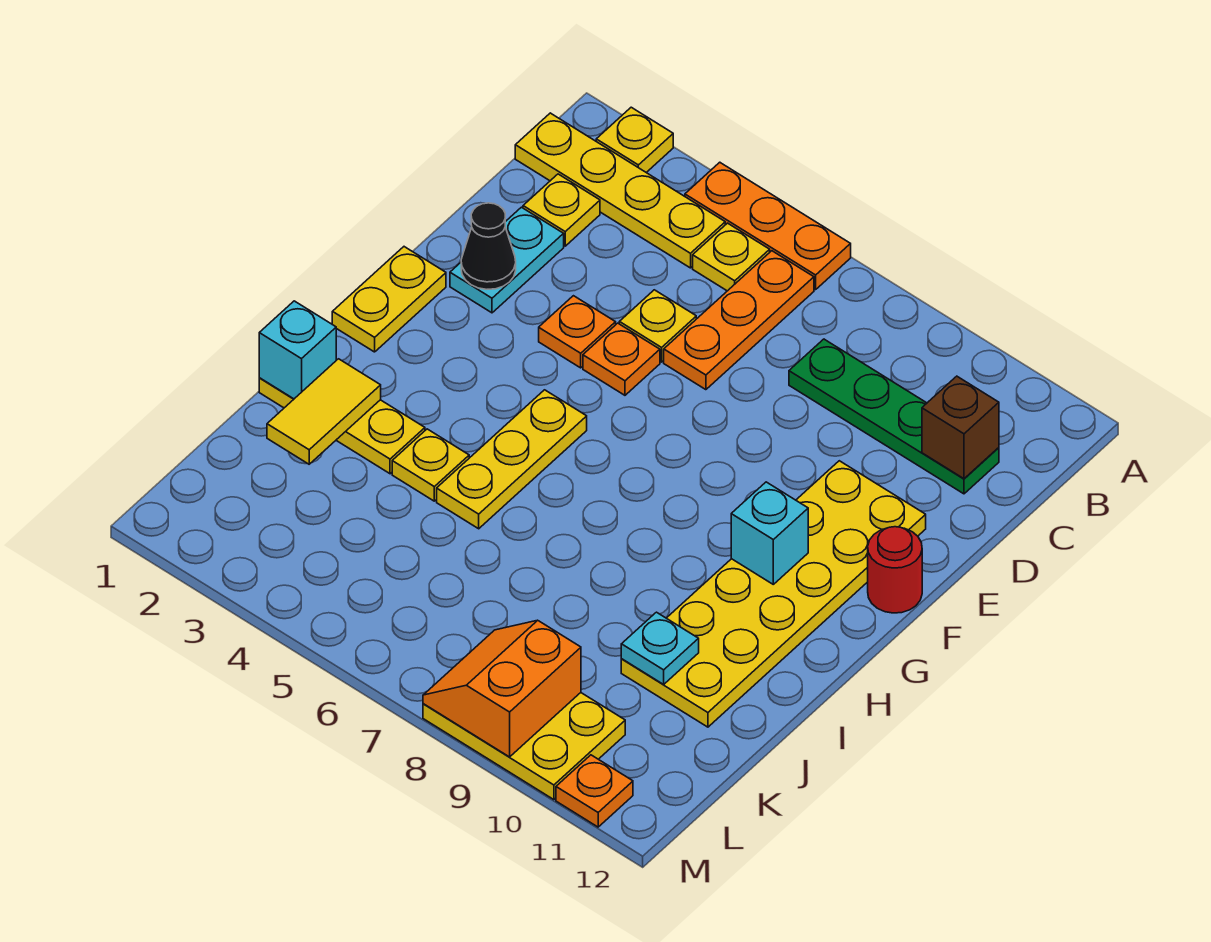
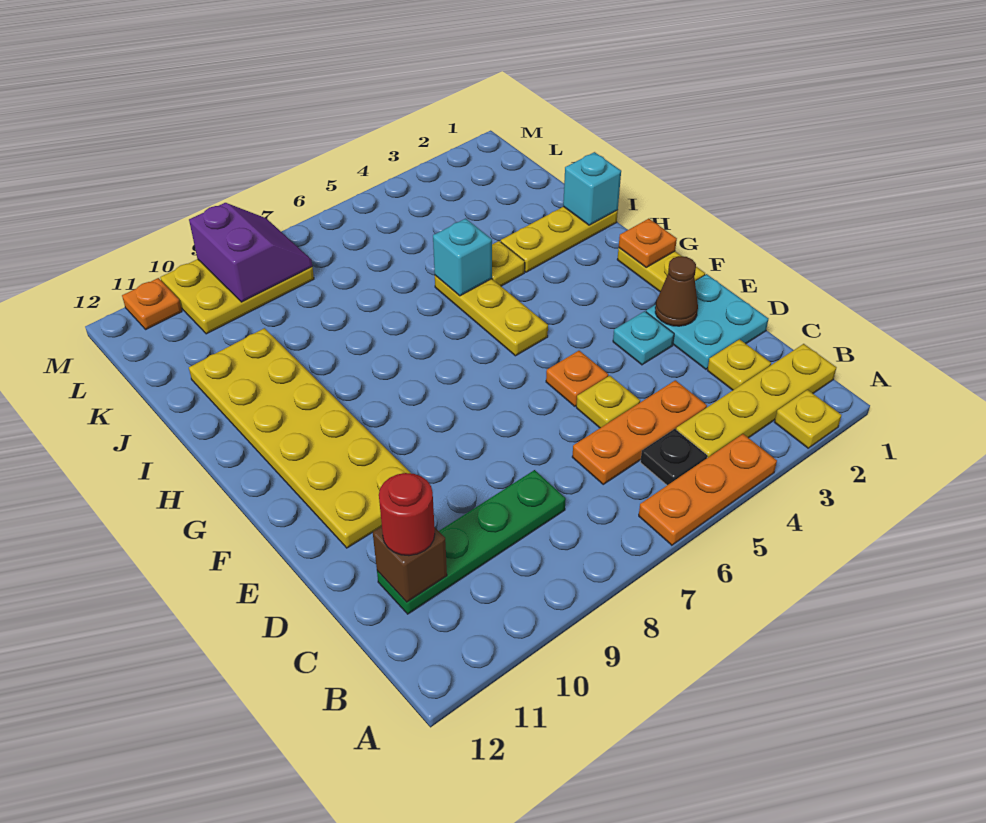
yellow 1x1 plate [693,223,770,291] -> black 1x1 plate [640,429,707,485]
orange 1x3 plate [664,251,814,390] -> orange 1x3 plate turned to [572,380,707,484]
cyan 1x2 plate [450,207,564,313] -> cyan 2x2 plate [646,274,768,369]
black 1x1 cone [461,203,516,289] -> brown 1x1 cone [655,256,698,326]
orange 1x1 plate [539,296,616,368] -> orange 1x1 plate moved to [619,219,677,267]
red 1x1 round brick [868,527,922,613] -> red 1x1 round brick moved to [379,473,435,556]
cyan 1x1 brick [731,482,808,584] -> cyan 1x1 brick moved to [433,219,492,296]
yellow 1x2 tile [267,359,381,464] -> none
cyan 1x1 plate [621,612,699,684] -> cyan 1x1 plate moved to [613,311,674,365]
orange 2x2 slope [423,620,581,757] -> purple 2x2 slope [189,203,312,302]

